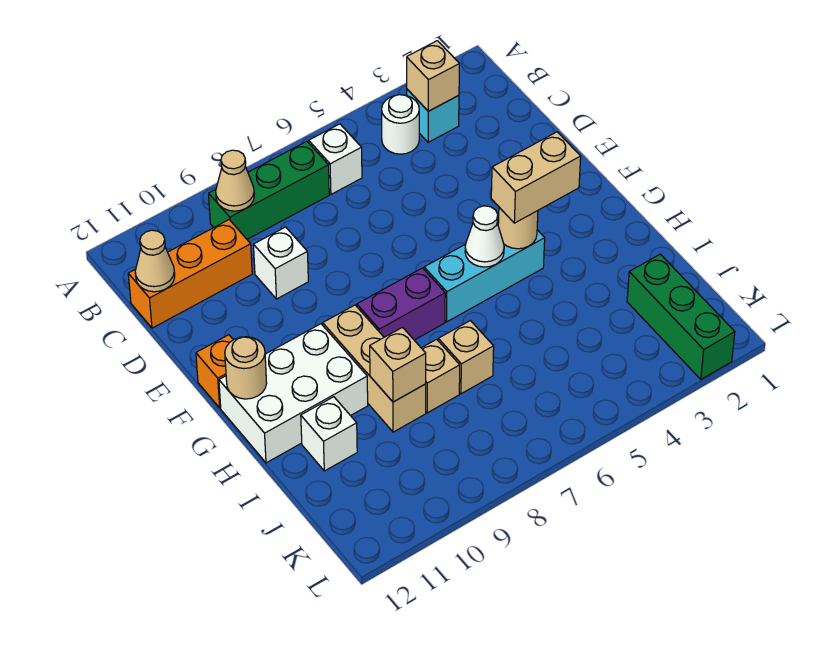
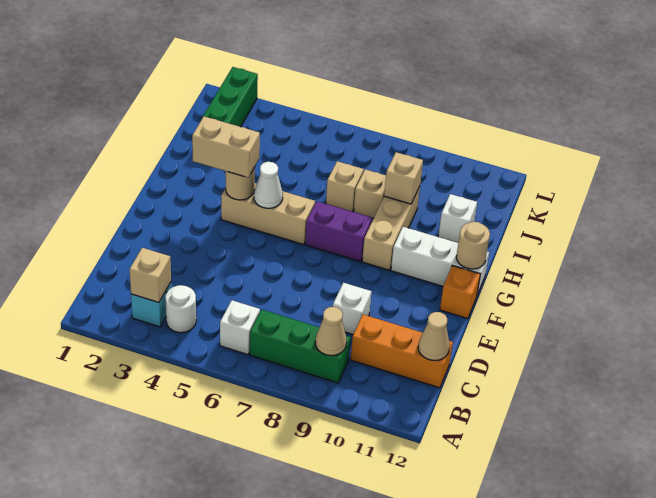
cyan 1x3 brick [424,230,545,322] -> tan 1x3 brick [221,183,315,245]
white 2x3 brick [219,324,368,463] -> white 1x3 brick [391,227,489,295]

